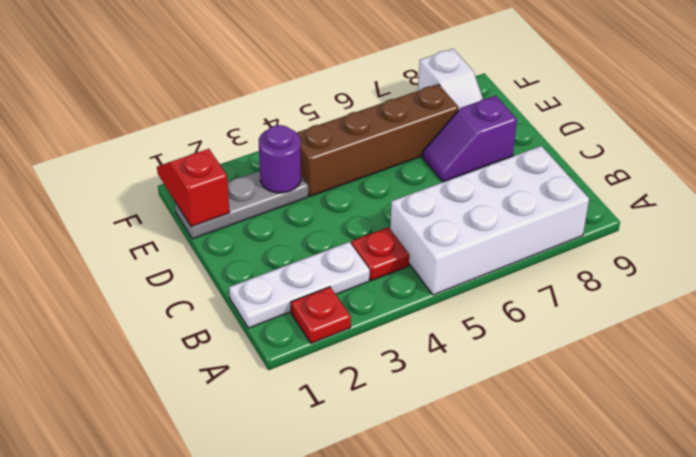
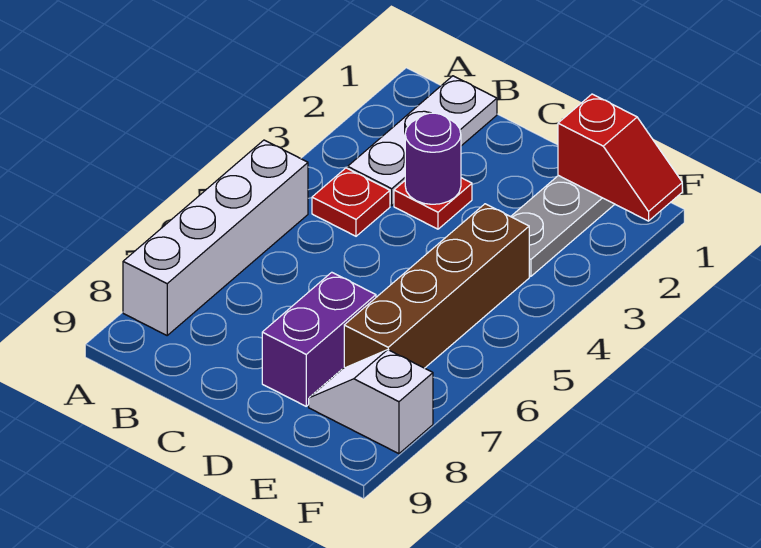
red 1x1 plate [291,287,351,343] -> red 1x1 plate moved to [394,178,472,229]
white 2x4 brick [390,146,589,295] -> white 1x4 brick [123,140,308,335]
purple 1x2 slope [423,96,517,182] -> purple 1x2 brick [262,272,376,406]
purple 1x1 round brick [259,125,301,193] -> purple 1x1 round brick moved to [405,113,461,204]

